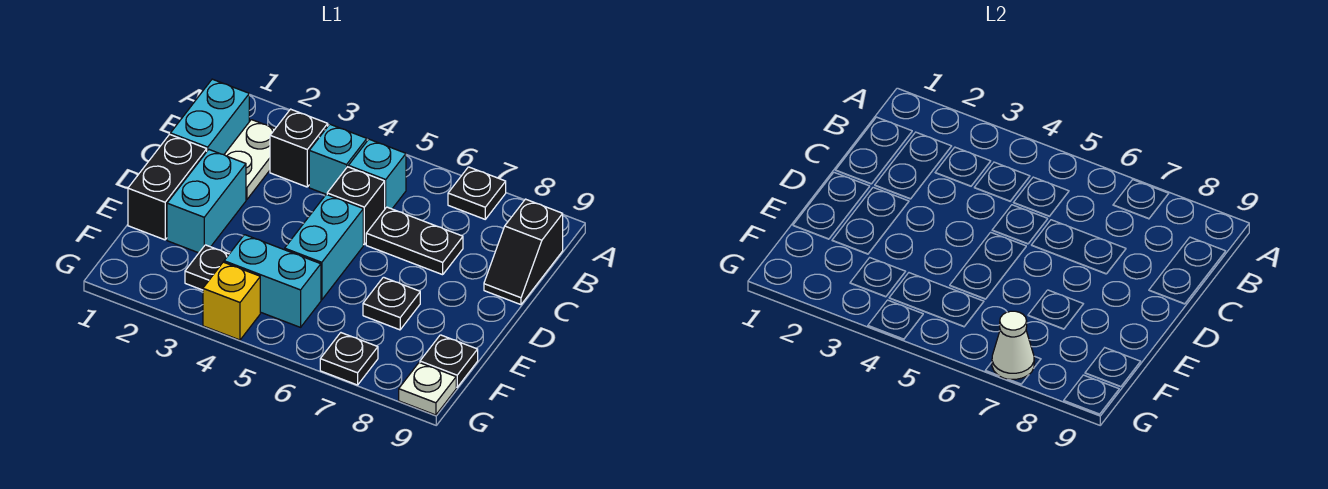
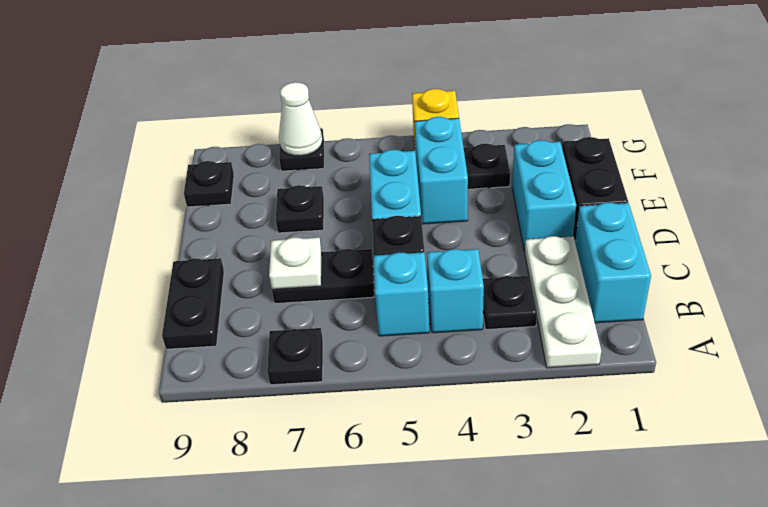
white 1x2 plate [224,120,275,200] -> white 1x3 plate [525,236,601,368]
black 1x1 brick [270,109,328,187] -> black 1x1 plate [483,276,537,329]
black 1x2 slope [484,199,563,305] -> black 1x2 plate [162,258,224,349]
cyan 1x2 brick [224,235,321,327] -> cyan 1x2 brick turned to [415,117,468,224]
white 1x1 plate [399,363,456,415] -> white 1x1 plate moved to [269,237,322,289]

